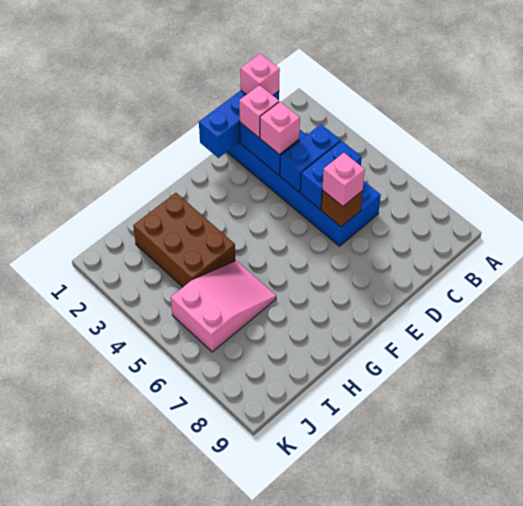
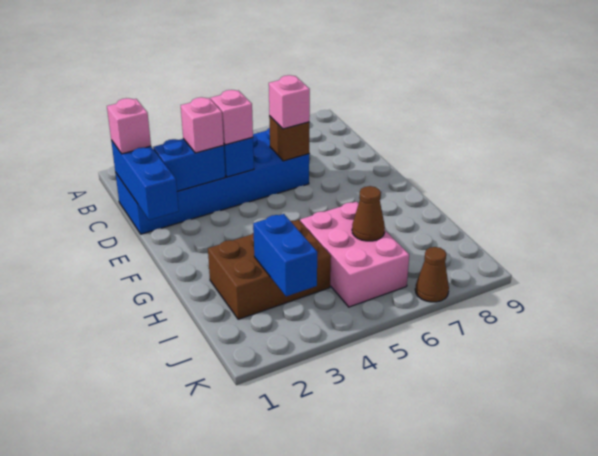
blue 1x2 brick [300,141,362,209] -> blue 1x2 brick moved to [253,214,317,296]
pink 1x1 brick [239,85,279,137] -> pink 1x1 brick moved to [211,90,253,145]
pink 2x3 slope [171,261,276,352] -> pink 2x3 brick [300,202,409,307]
none -> brown 1x1 cone [352,186,385,241]
none -> brown 1x1 cone [415,247,449,302]

